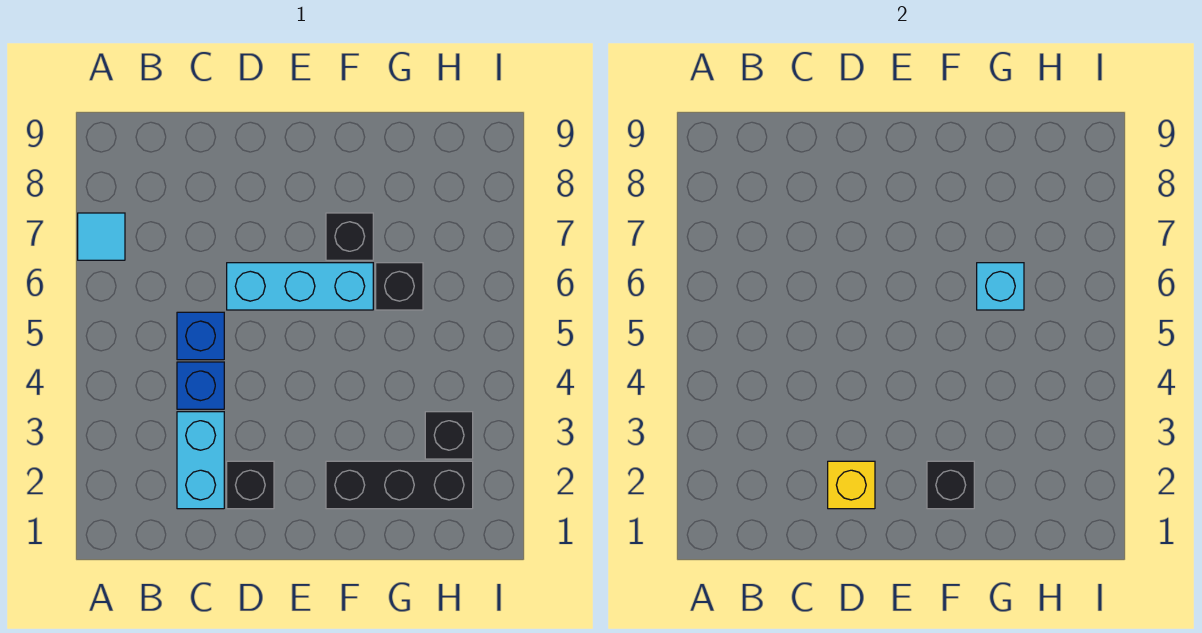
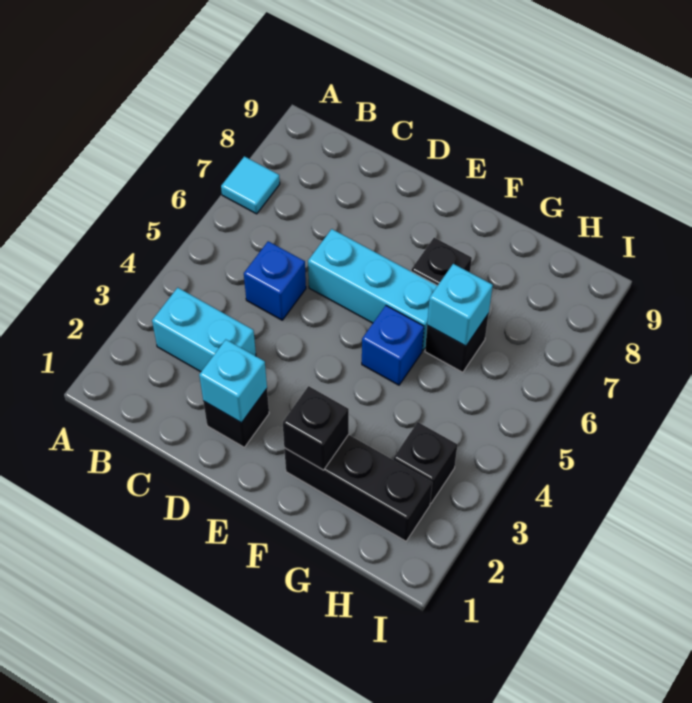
cyan 1x2 brick [177,412,224,509] -> cyan 1x2 brick turned to [152,288,256,372]
blue 1x1 brick [177,362,224,409] -> blue 1x1 brick moved to [362,306,424,385]
yellow 1x1 brick [828,461,875,509] -> cyan 1x1 brick [199,340,267,423]

